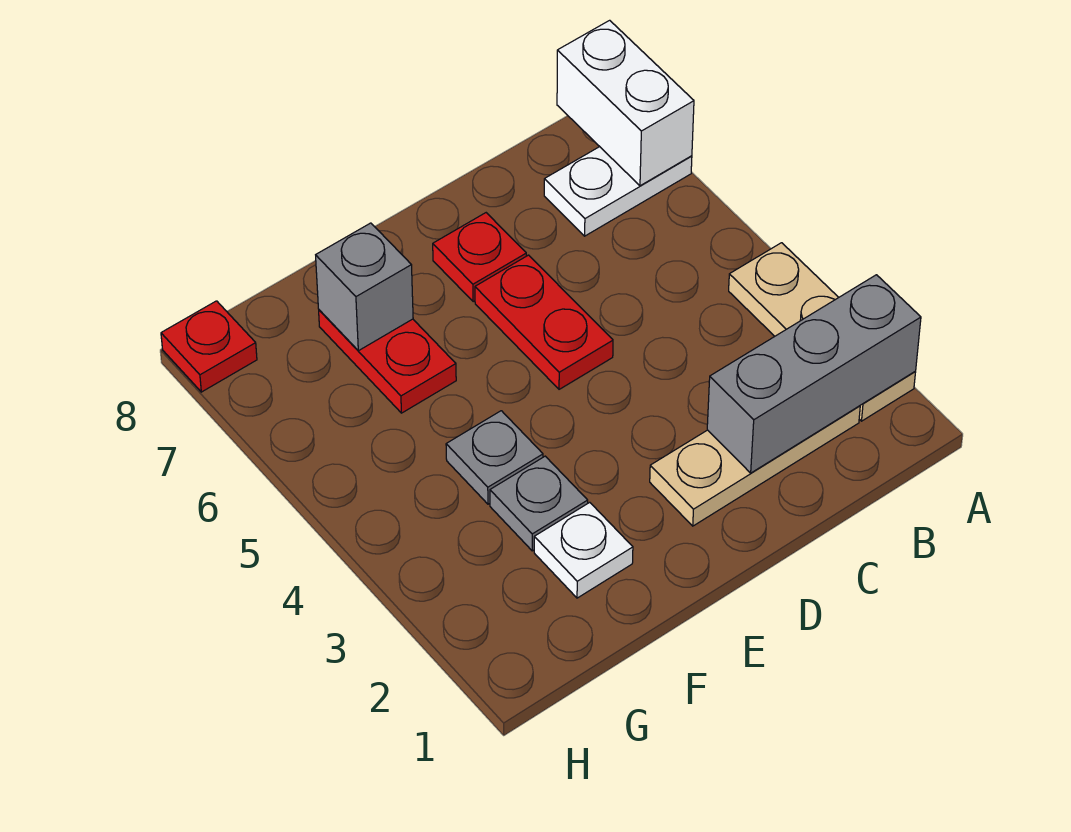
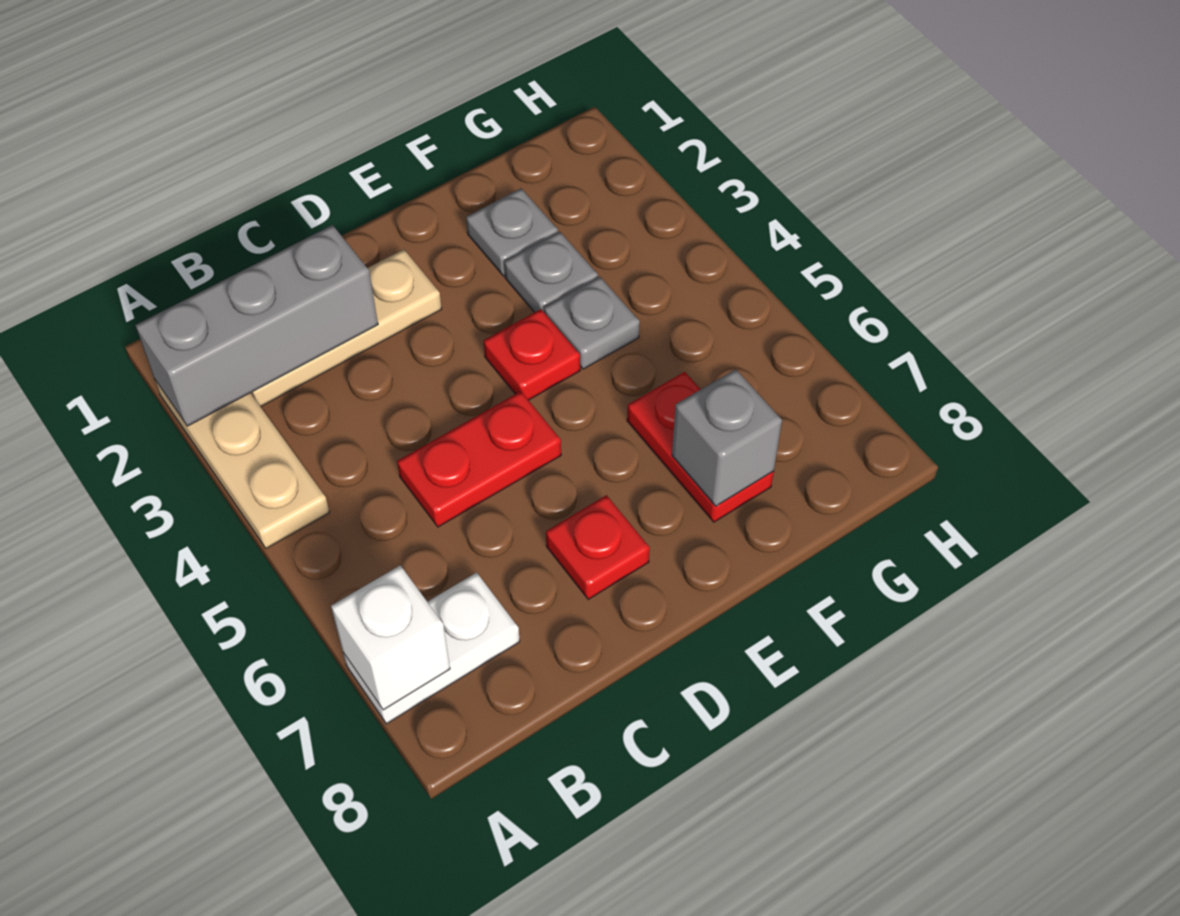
white 1x2 brick [557,20,694,186] -> white 1x1 brick [331,565,450,710]
red 1x2 plate [475,255,613,389] -> red 1x2 plate turned to [397,391,561,527]
white 1x1 plate [534,502,633,598] -> grey 1x1 plate [466,188,558,276]
red 1x1 plate [161,301,257,392] -> red 1x1 plate moved to [484,309,580,400]

